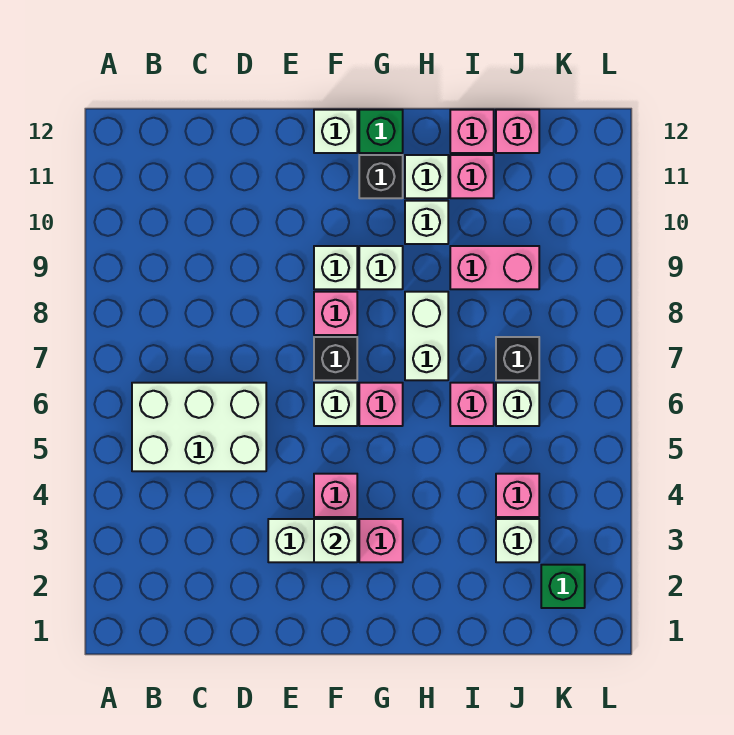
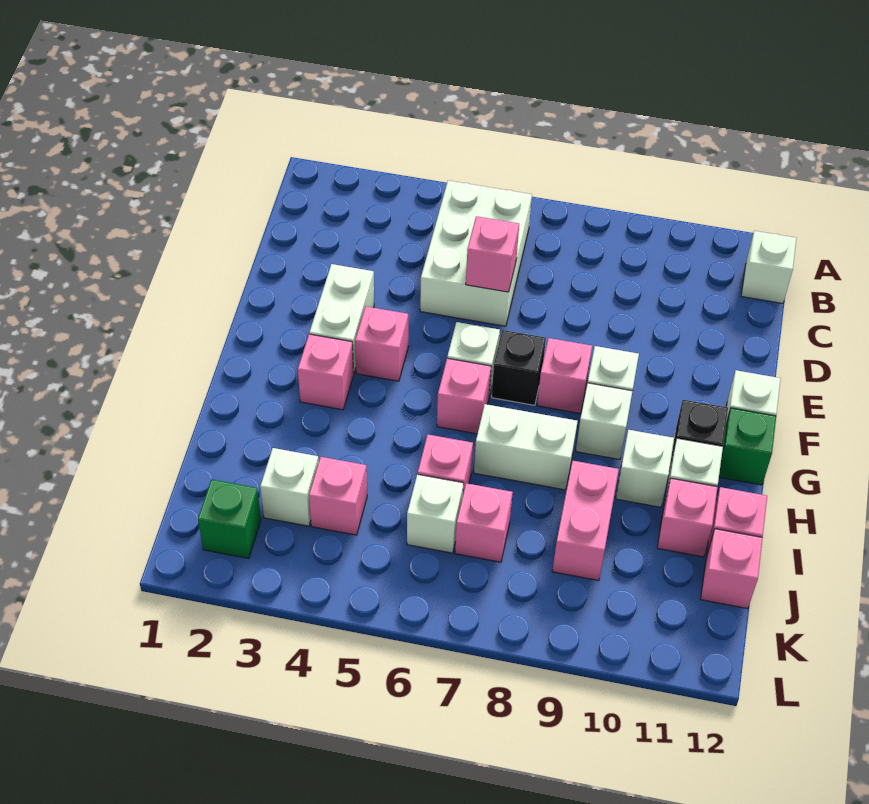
none -> pink 1x1 brick [466,216,519,292]
white 1x1 brick [314,519,357,562] -> white 1x1 brick moved to [741,231,796,303]
black 1x1 brick [496,337,539,380] -> pink 1x1 brick [455,483,513,562]

